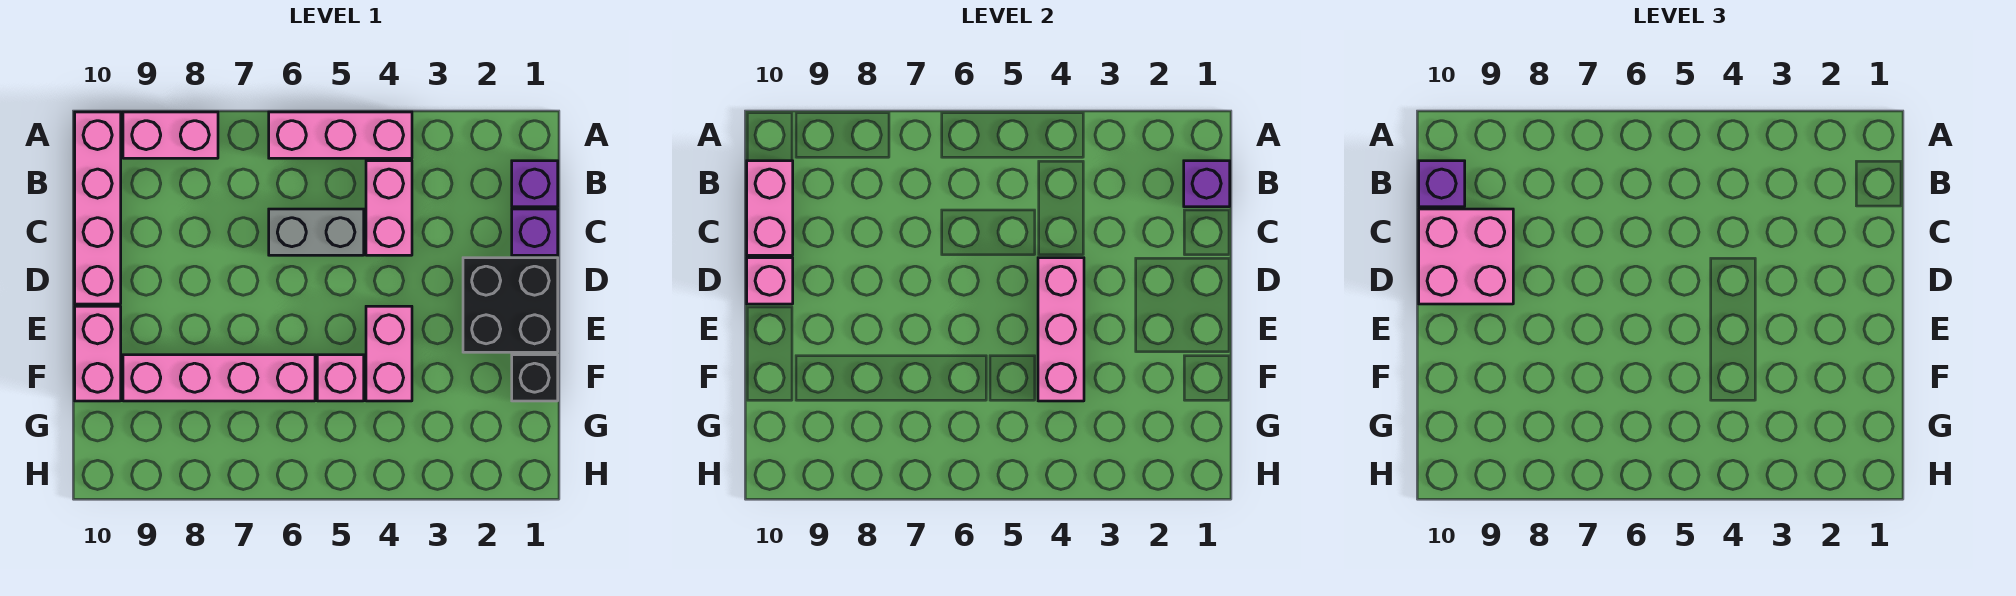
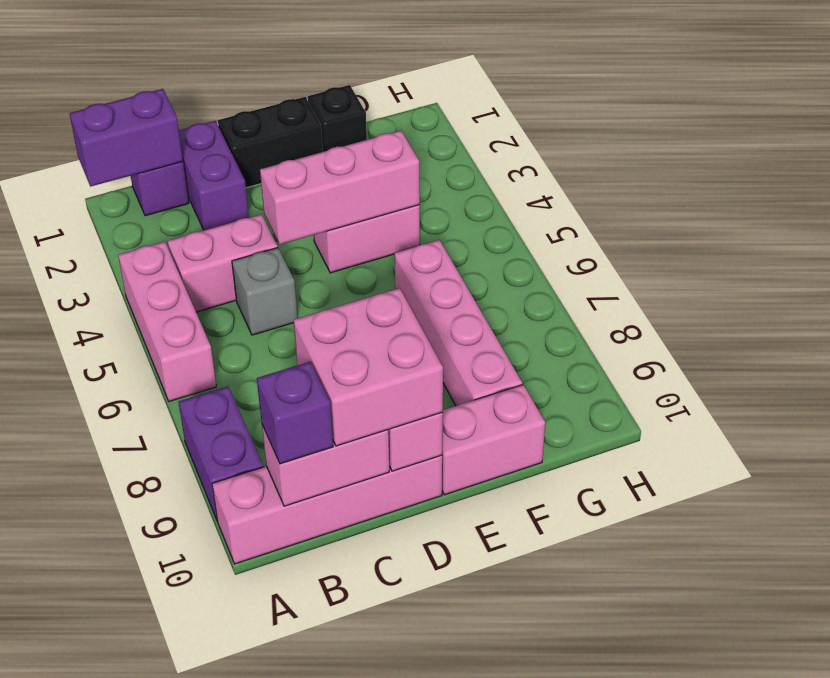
pink 1x2 brick [123,112,218,158] -> purple 1x2 brick [179,386,263,521]
purple 1x1 brick [1184,161,1230,207] -> purple 1x2 brick [70,89,183,187]
purple 1x1 brick [512,209,558,255] -> purple 1x2 brick [179,121,249,230]
grey 1x2 brick [269,209,364,255] -> grey 1x1 brick [232,248,297,335]
black 2x2 brick [463,258,558,352] -> black 1x2 brick [218,97,323,188]
pink 1x1 brick [317,355,364,401] -> none

